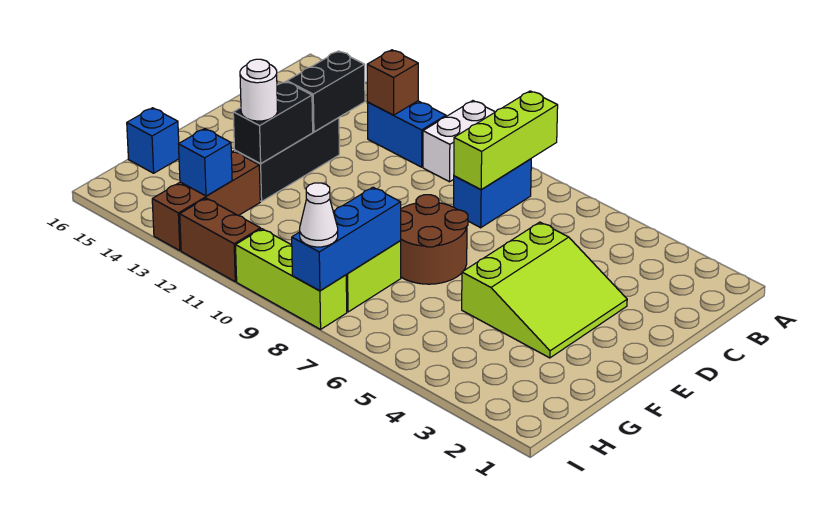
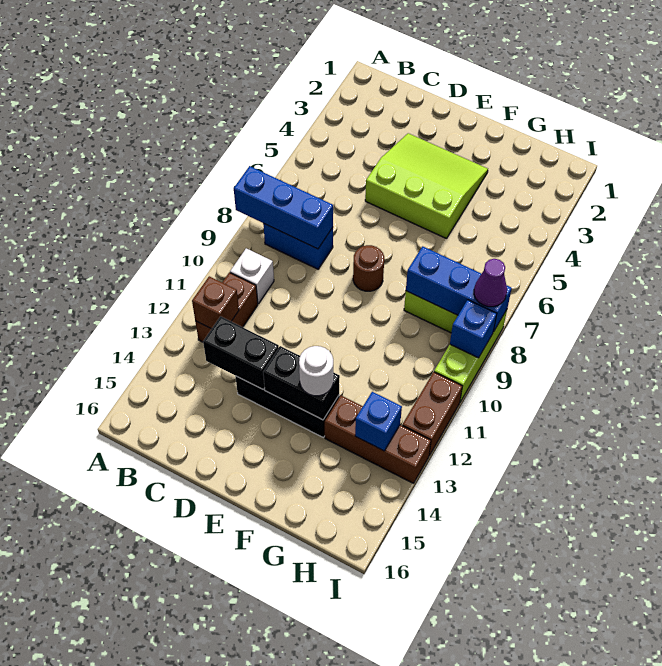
lime 1x3 brick [454,91,558,190] -> blue 1x3 brick [234,166,333,249]
white 1x2 brick [423,101,495,182] -> white 1x1 brick [230,248,274,304]
blue 1x2 brick [367,101,446,167] -> brown 1x2 brick [195,272,258,342]
brown 2x2 round brick [400,195,468,284] -> brown 1x1 round brick [353,245,384,291]
blue 1x1 brick [127,108,179,173] -> blue 1x1 brick moved to [450,300,497,358]
white 1x1 cone [300,183,338,247] -> purple 1x1 cone [474,259,507,307]

